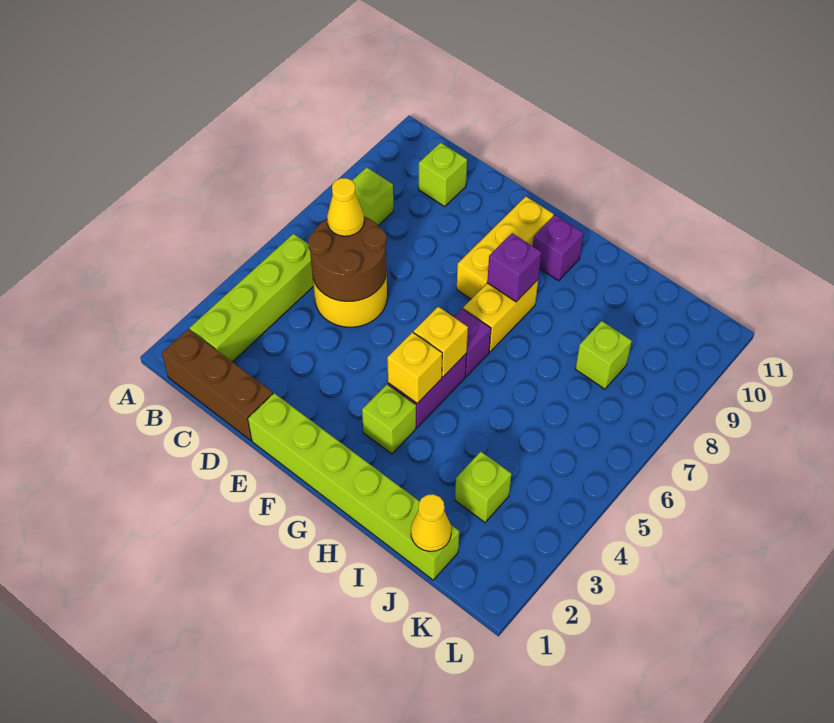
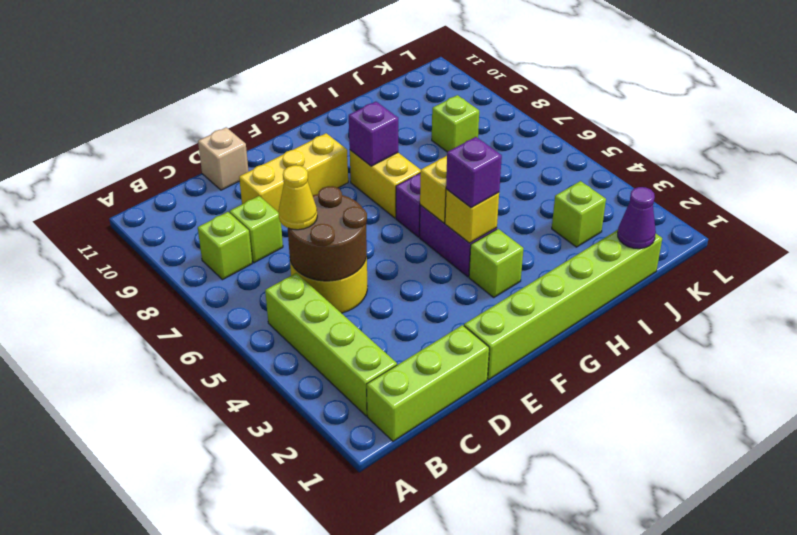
brown 1x3 brick [162,329,273,440] -> lime 1x3 brick [367,325,489,441]
lime 1x1 brick [419,143,467,206] -> lime 1x1 brick moved to [230,196,283,263]
none -> tan 1x1 brick [198,127,249,190]
yellow 1x3 brick [457,197,554,299] -> yellow 1x3 brick turned to [239,133,348,212]
purple 1x1 brick [533,215,583,281] -> purple 1x1 brick moved to [446,137,502,208]
yellow 1x1 cone [411,494,451,551] -> purple 1x1 cone [618,187,656,249]

